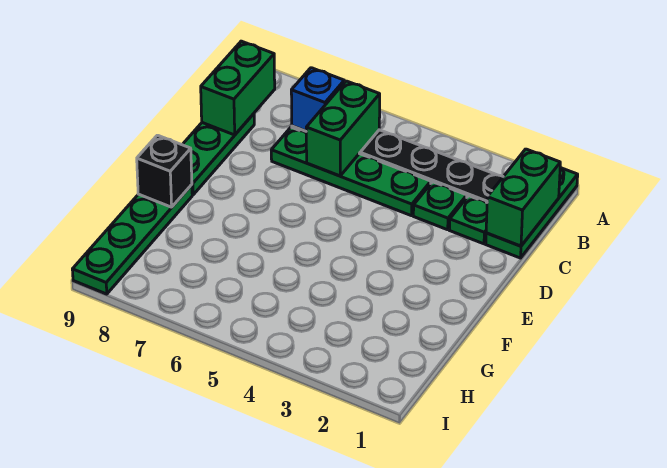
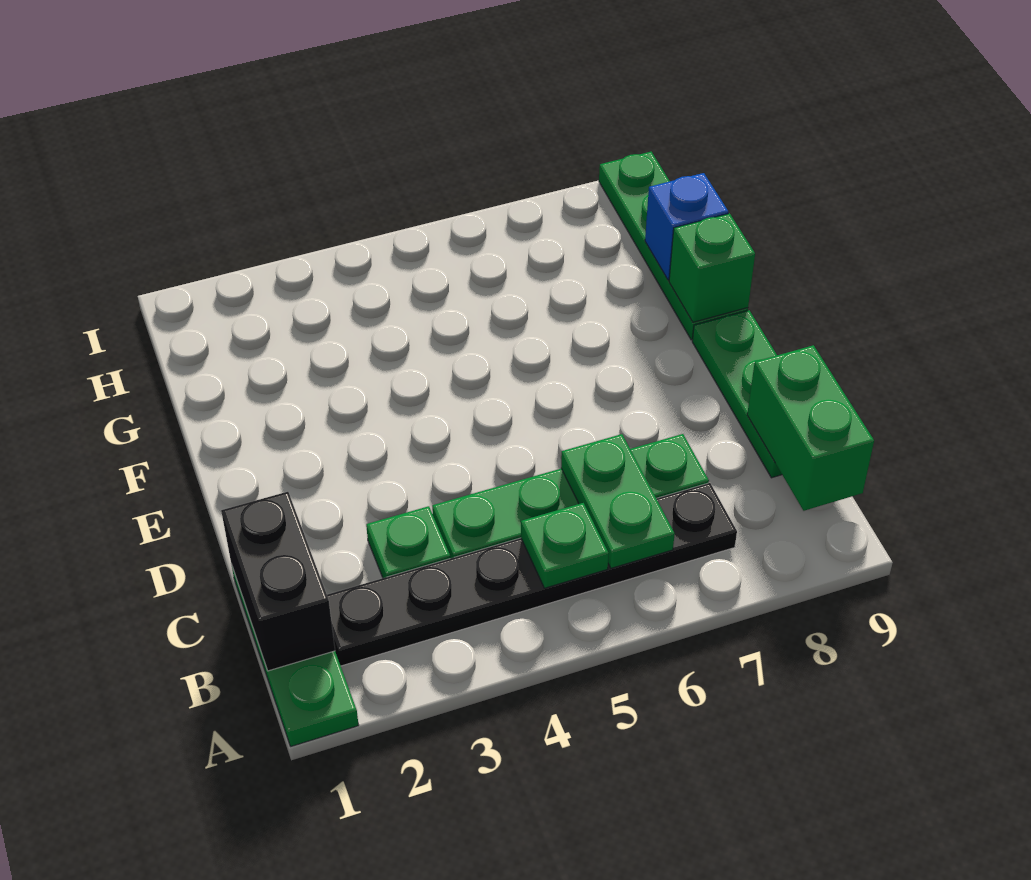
green 1x2 brick [486,149,560,246] -> black 1x2 brick [221,492,335,671]
green 1x2 brick [306,81,380,176] -> green 1x2 plate [561,434,675,568]
blue 1x1 brick [291,68,344,131] -> blue 1x1 brick moved to [645,173,728,280]
green 1x1 plate [449,196,487,244] -> green 1x1 plate moved to [521,503,609,588]
black 1x1 brick [137,135,192,207] -> green 1x1 brick [669,213,755,322]

